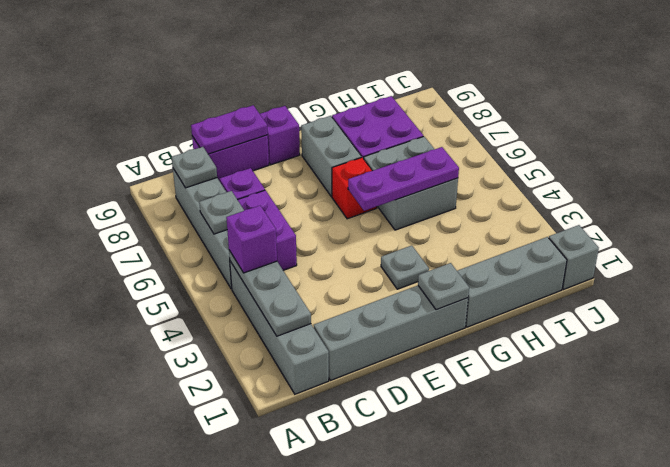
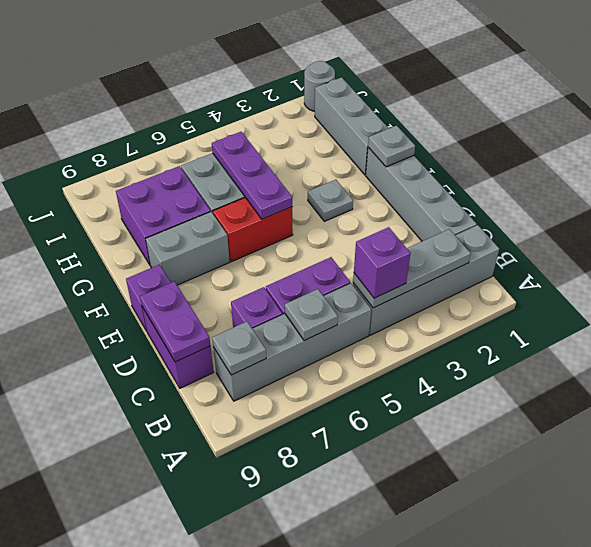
red 1x1 brick [332,157,377,219] -> red 1x2 brick [213,197,293,262]
grey 1x1 brick [549,225,599,289] -> grey 1x1 round brick [304,61,335,111]

